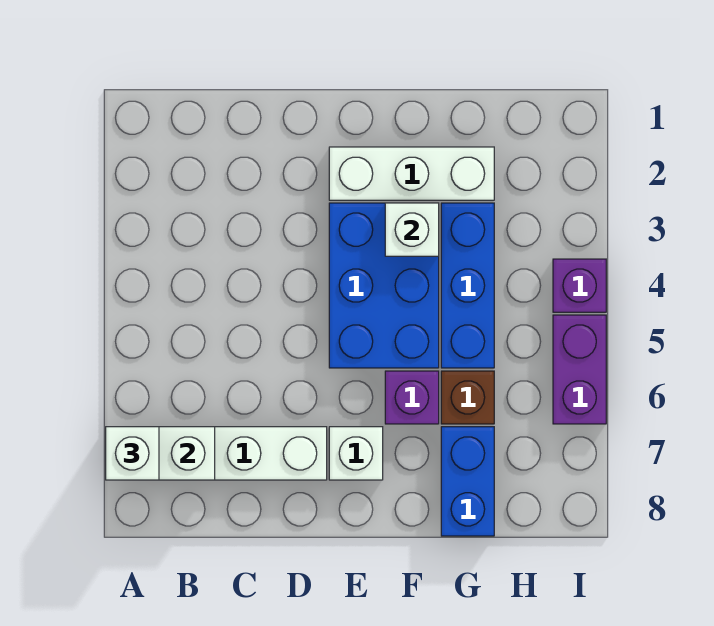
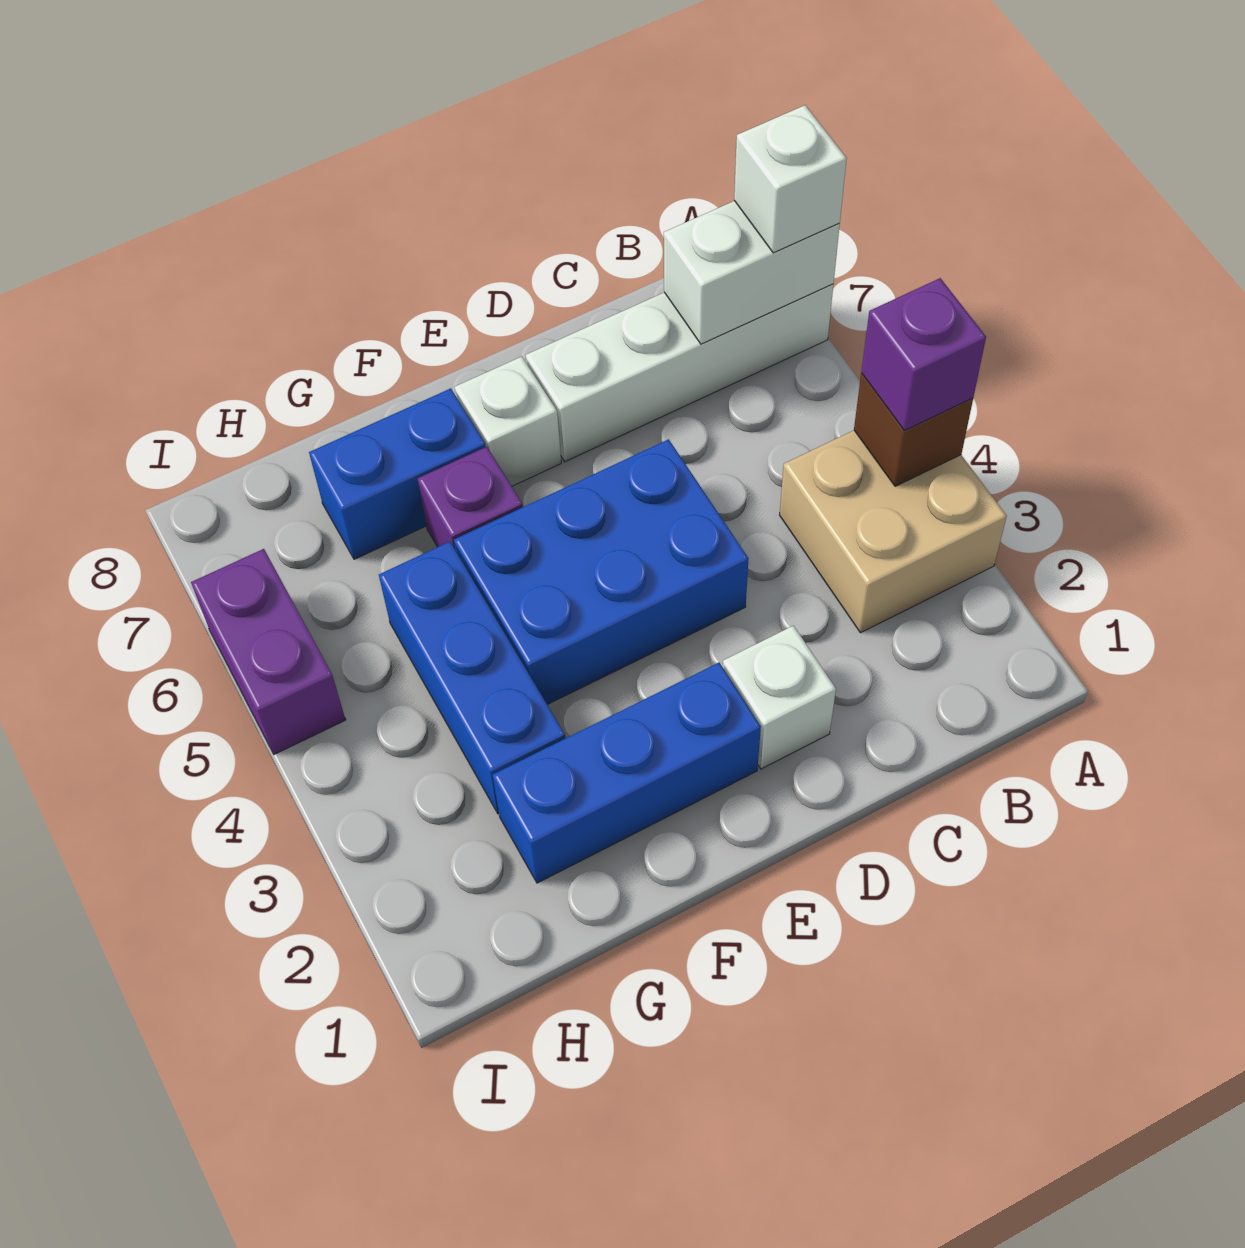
none -> tan 2x2 brick [780,430,1007,633]
white 1x3 brick [329,147,494,200] -> blue 1x3 brick [493,663,761,883]
blue 2x3 brick [329,203,439,368] -> blue 2x3 brick turned to [454,439,749,705]
white 1x1 brick [385,203,439,256] -> white 1x1 brick moved to [723,626,836,769]
brown 1x1 brick [441,371,494,424] -> brown 1x1 brick moved to [854,373,973,486]
blue 1x2 brick [441,427,494,536] -> blue 1x2 brick turned to [309,388,486,559]
purple 1x1 brick [553,259,606,312] -> purple 1x1 brick moved to [861,278,986,431]

